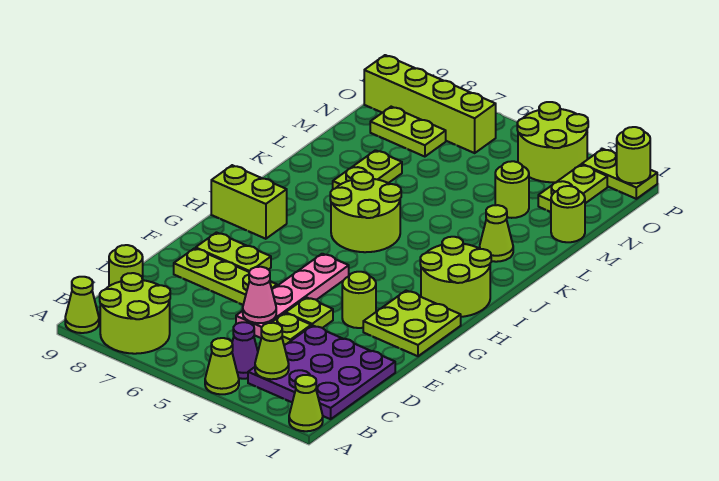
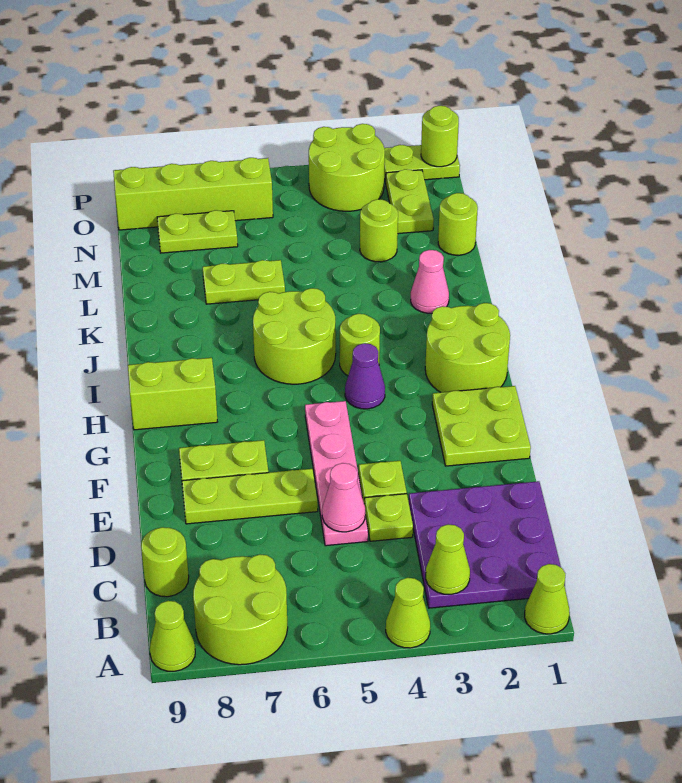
purple 1x1 cone [232,322,258,379] -> purple 1x1 cone moved to [345,343,385,409]
lime 1x1 round brick [342,272,376,328] -> lime 1x1 round brick moved to [340,314,380,376]
lime 1x1 cone [480,205,513,262] -> pink 1x1 cone [411,250,449,313]
lime 1x2 plate [333,150,402,189] -> lime 1x2 plate turned to [203,260,285,304]

